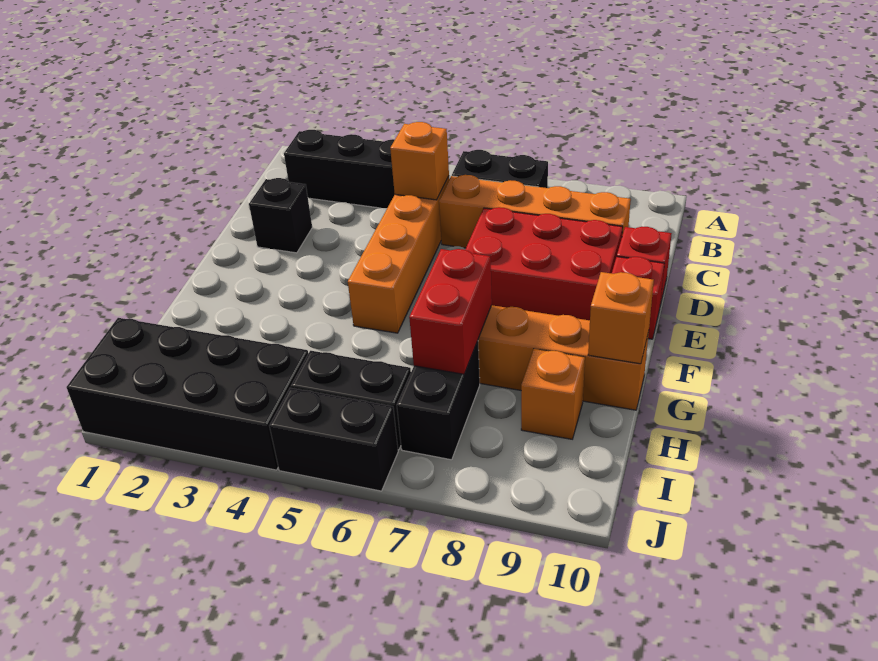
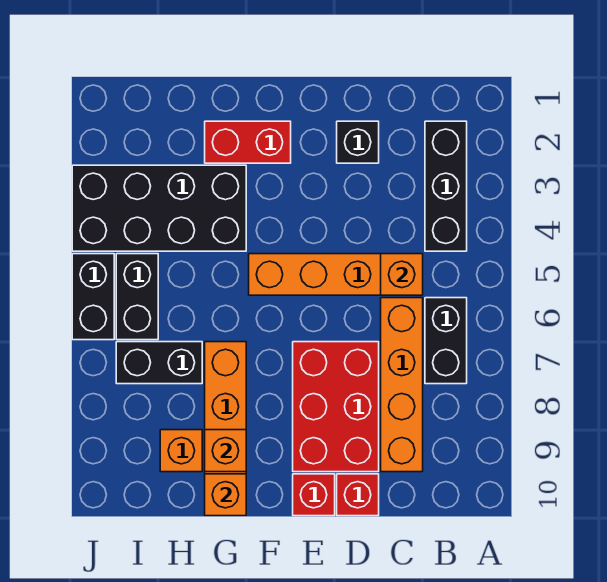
red 1x2 brick [409,249,492,374] -> red 1x2 brick moved to [205,121,291,163]
none -> orange 1x1 brick [205,430,246,472]
black 2x4 brick [66,318,308,470] -> black 2x4 brick turned to [72,165,246,251]

